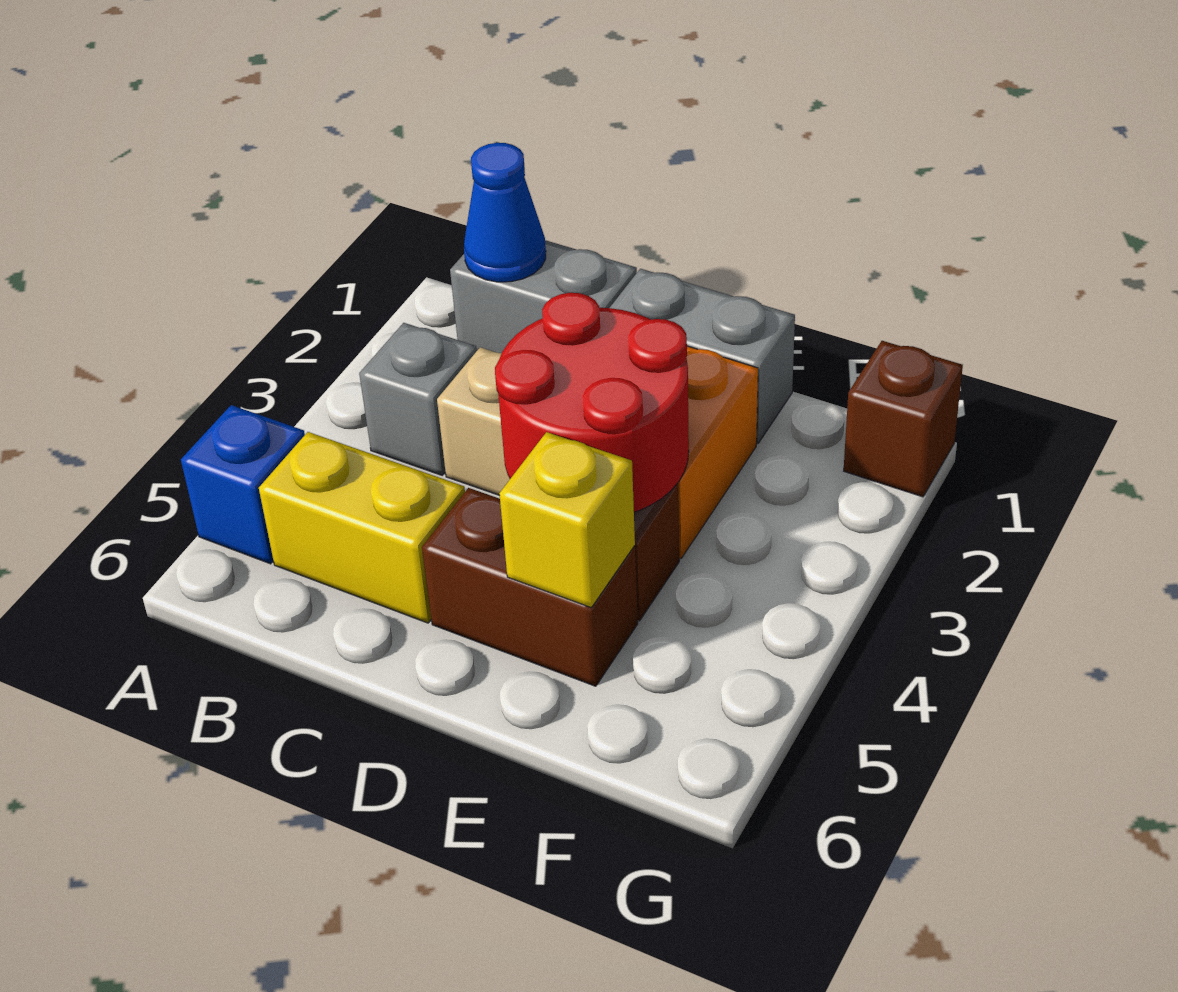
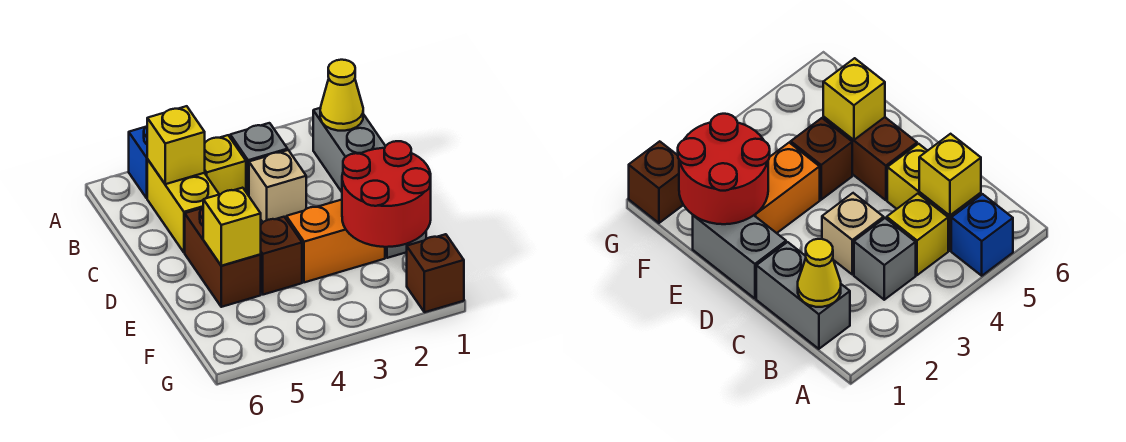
blue 1x1 cone [464,143,546,282] -> yellow 1x1 cone [320,60,363,131]
none -> yellow 1x1 brick [205,135,246,194]
none -> yellow 1x1 brick [147,106,205,184]
red 2x2 round brick [495,293,689,512] -> red 2x2 round brick moved to [342,141,431,247]

